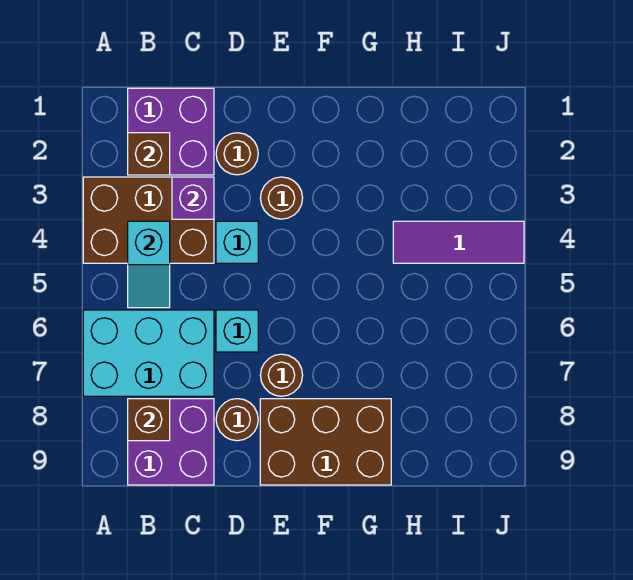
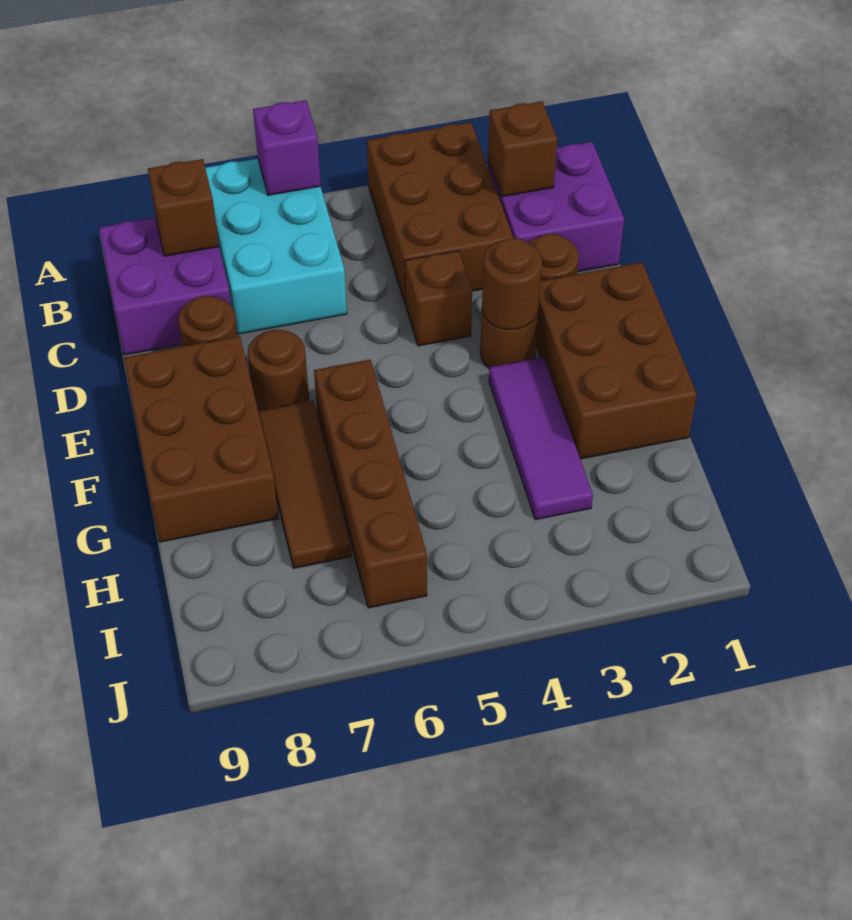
cyan 1x2 slope [128,221,170,308] -> none
purple 1x1 brick [172,177,214,219] -> purple 1x1 brick moved to [253,100,321,195]
cyan 1x1 brick [216,221,258,263] -> brown 1x1 brick [405,251,472,346]
cyan 1x1 brick [216,310,258,352] -> none
none -> brown 2x3 brick [536,262,697,459]
none -> brown 1x1 round brick [482,238,542,330]
none -> brown 1x4 brick [314,360,427,608]
none -> brown 1x3 tile [258,401,352,568]
purple 1x3 tile [393,221,524,263] -> purple 1x3 tile moved to [489,357,593,520]

